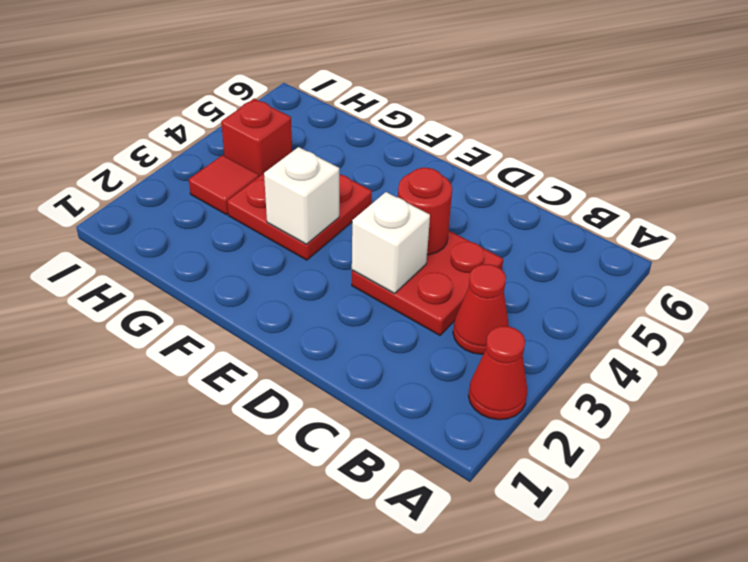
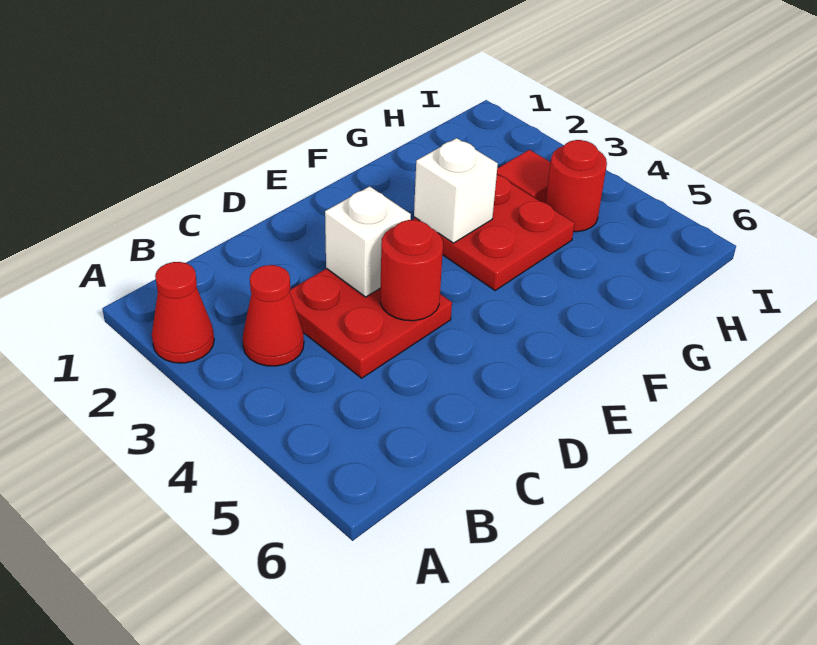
red 1x1 brick [221,99,292,176] -> red 1x1 round brick [545,140,607,232]

